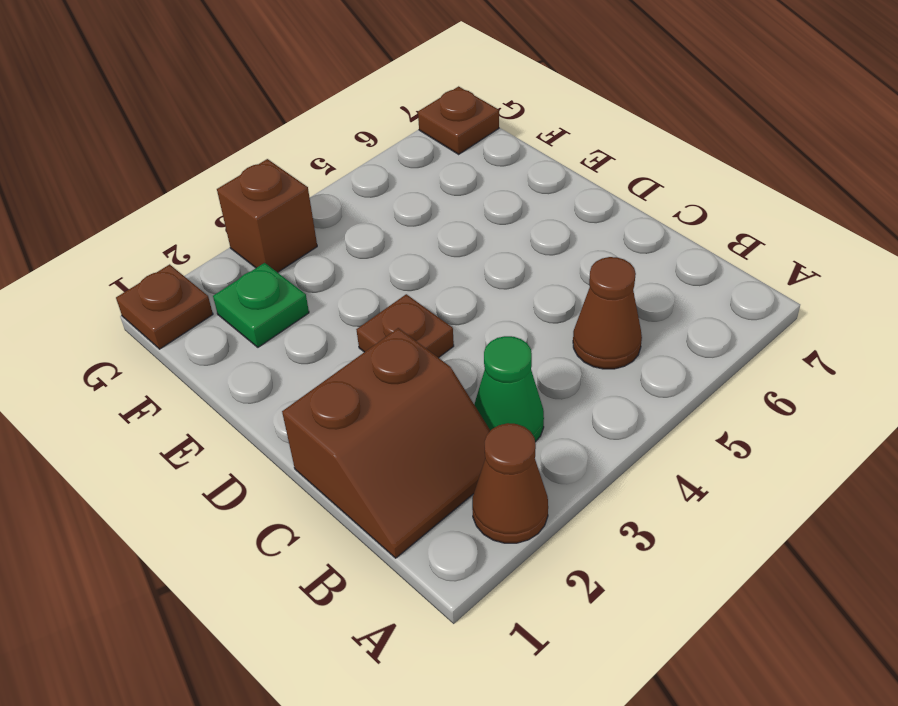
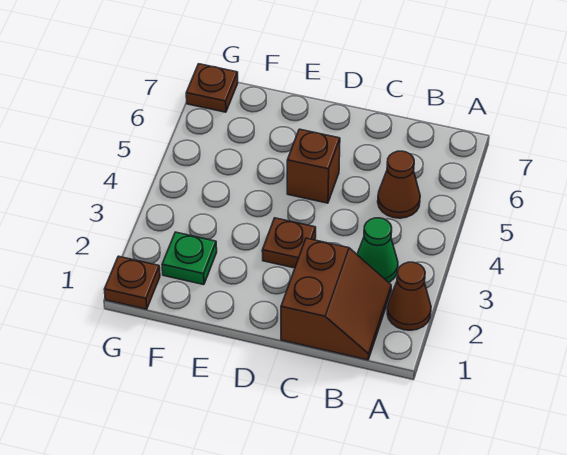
brown 1x1 brick [217,159,317,272] -> brown 1x1 brick moved to [287,129,340,203]

